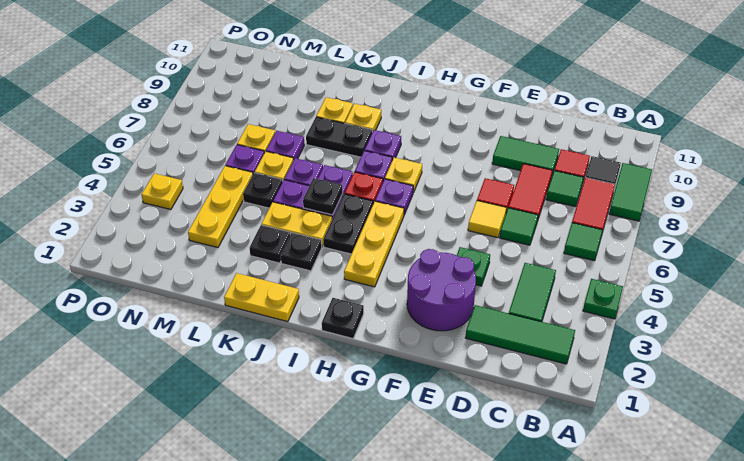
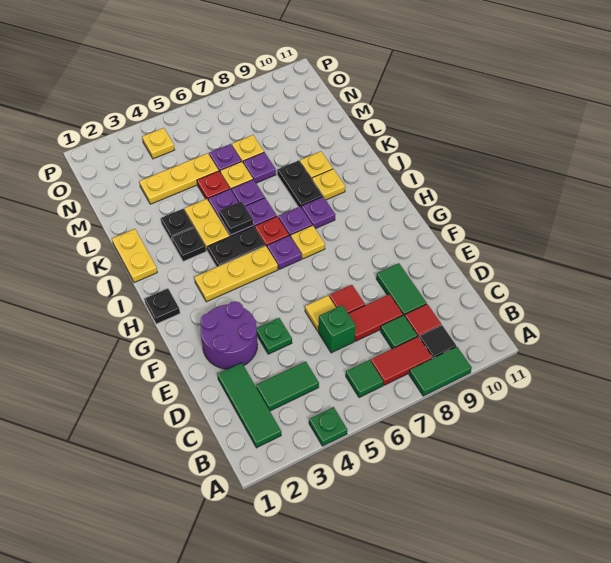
green 1x1 tile [500,208,538,245] -> green 1x1 brick [318,305,356,353]
black 1x1 plate [243,173,283,208] -> red 1x1 plate [197,171,230,199]

